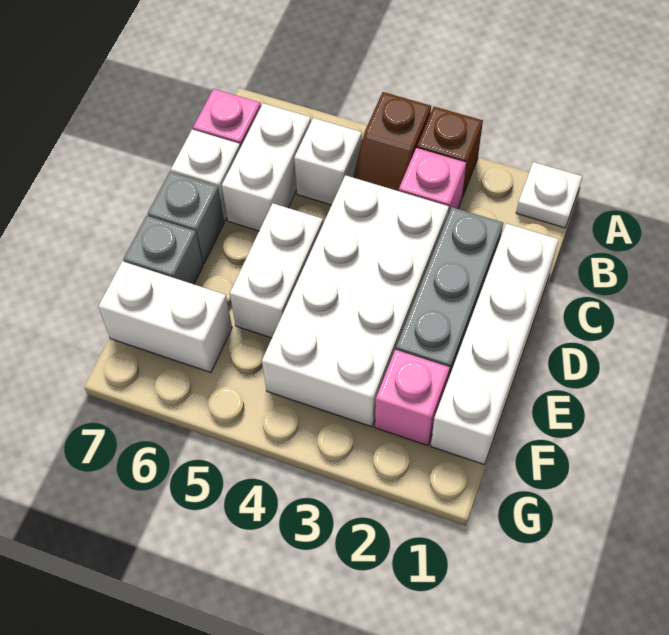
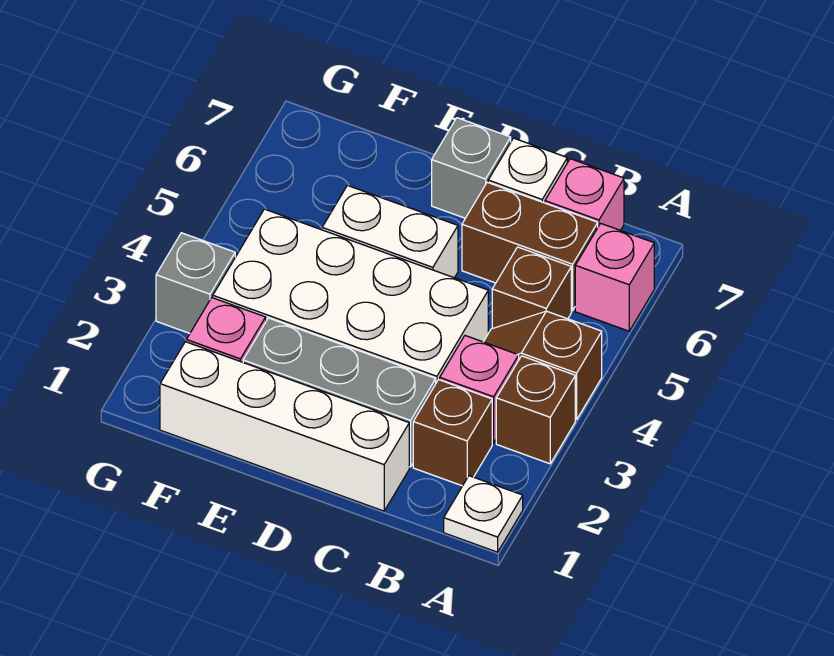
none -> pink 1x1 brick [575,223,654,331]
none -> brown 1x1 brick [413,380,492,486]
white 1x1 brick [294,118,362,205] -> brown 1x1 brick [492,247,571,328]
white 1x2 brick [222,103,311,231] -> brown 1x2 brick [462,182,598,311]
grey 1x1 brick [123,216,203,284] -> grey 1x1 brick moved to [156,233,235,333]
white 1x2 brick [98,261,232,372] -> none

